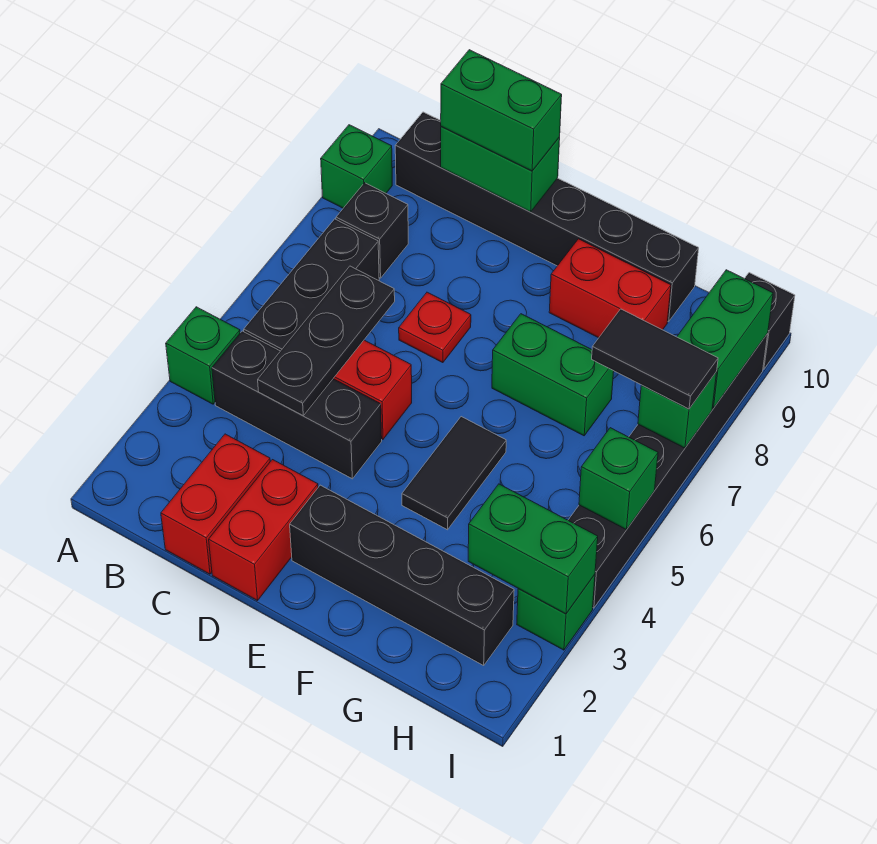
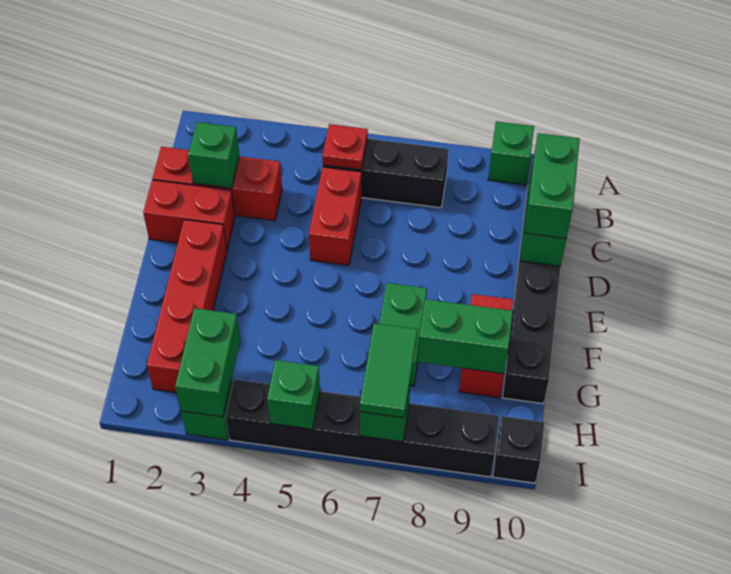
green 1x1 brick [166,307,240,404] -> green 1x1 brick moved to [188,122,239,188]
black 1x3 brick [212,331,382,479] -> none
black 1x1 brick [336,183,408,278] -> none
red 1x2 brick [161,434,270,574] -> red 1x3 brick [153,147,282,221]
black 1x3 plate [258,266,395,416] -> none
red 1x1 plate [399,292,471,363] -> red 1x1 plate moved to [322,124,368,170]
black 1x4 brick [290,485,514,665] -> red 1x4 brick [147,220,227,393]
black 1x2 tile [402,417,506,530] -> none
black 1x2 tile [592,309,718,409] -> green 1x2 tile [360,323,417,418]
green 1x2 brick [677,270,773,408] -> green 1x2 brick moved to [418,299,513,374]

